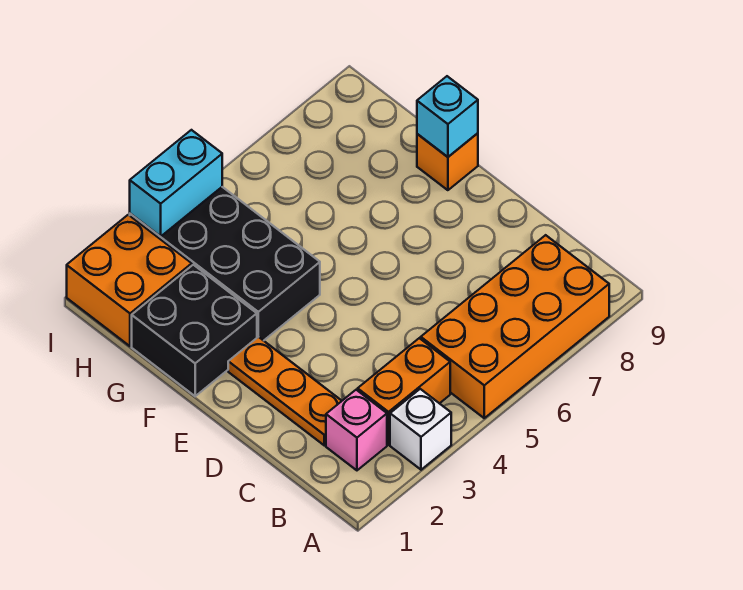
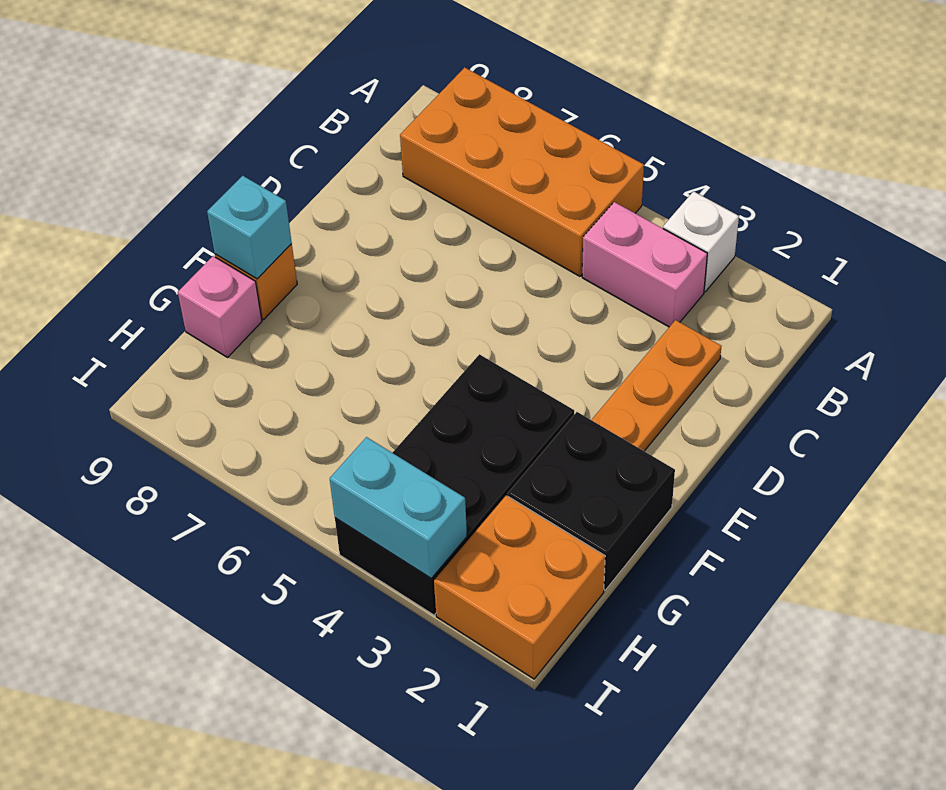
pink 1x1 brick [326,390,387,470] -> pink 1x1 brick moved to [178,256,262,357]
orange 1x2 brick [358,338,450,445] -> pink 1x2 brick [582,202,707,327]

